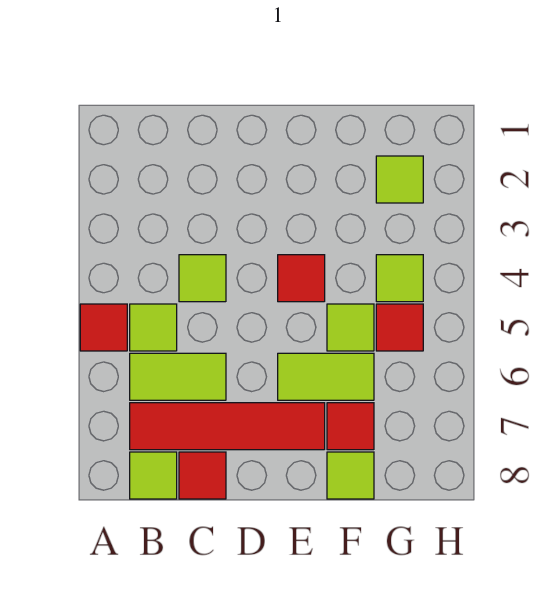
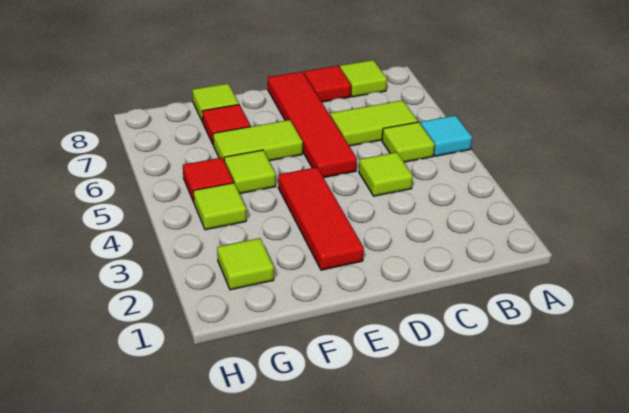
red 1x1 tile [80,304,127,351] -> cyan 1x1 tile [420,115,472,156]
red 1x4 tile [130,403,325,450] -> red 1x4 tile turned to [268,72,357,178]
red 1x1 tile [278,255,325,302] -> red 1x3 tile [278,167,364,270]

